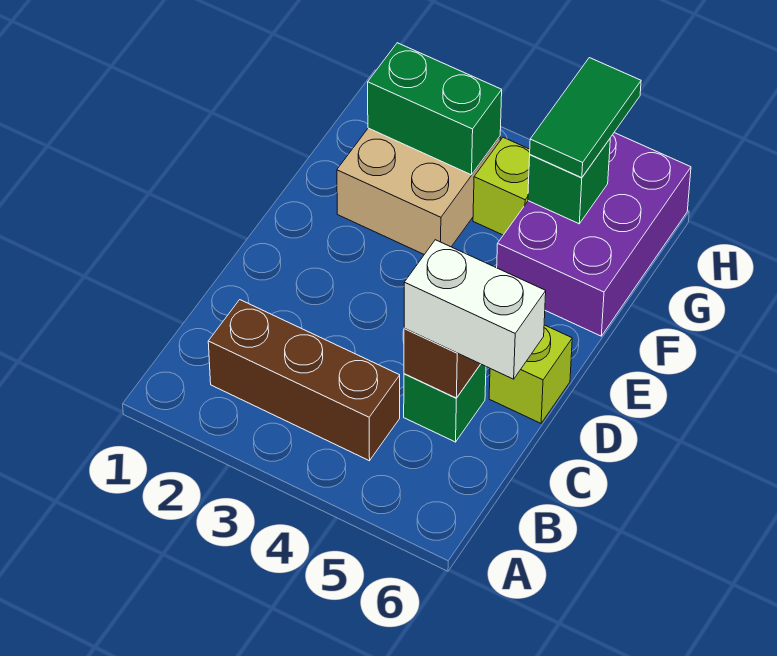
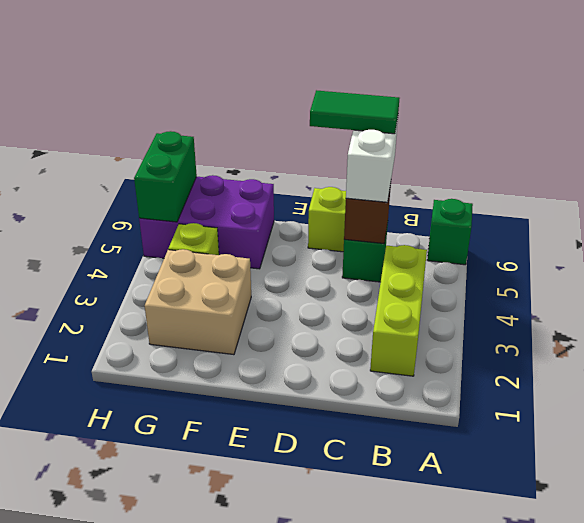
brown 1x3 brick [208,300,400,461] -> lime 1x3 brick [370,245,427,376]
green 1x2 brick [368,43,502,175] -> green 1x2 brick moved to [134,131,197,222]
green 1x1 brick [528,139,610,224] -> green 1x1 brick moved to [427,199,473,265]
green 1x2 tile [530,58,641,178] -> green 1x2 tile moved to [310,90,399,134]

